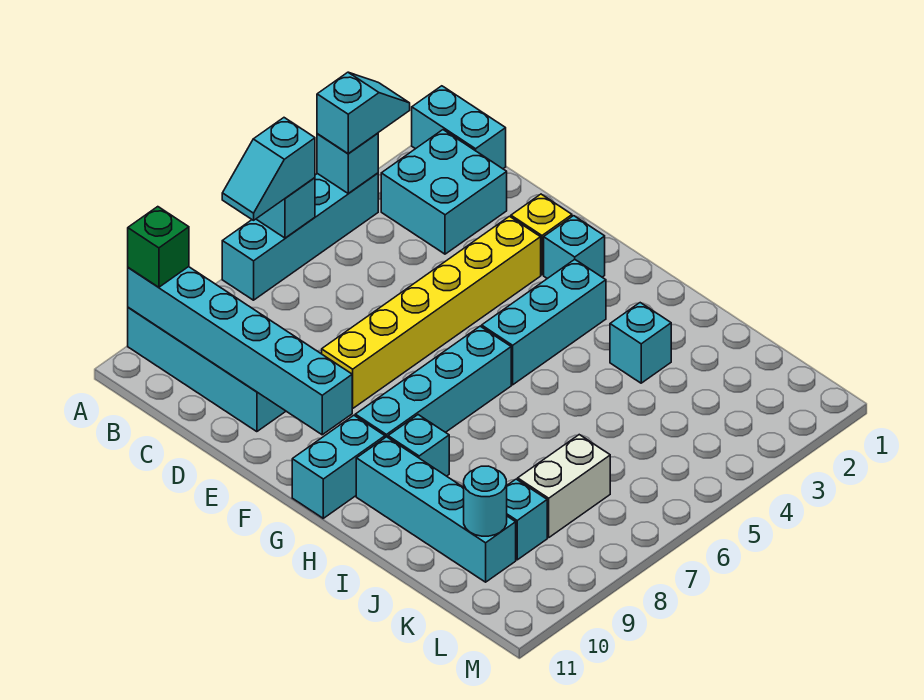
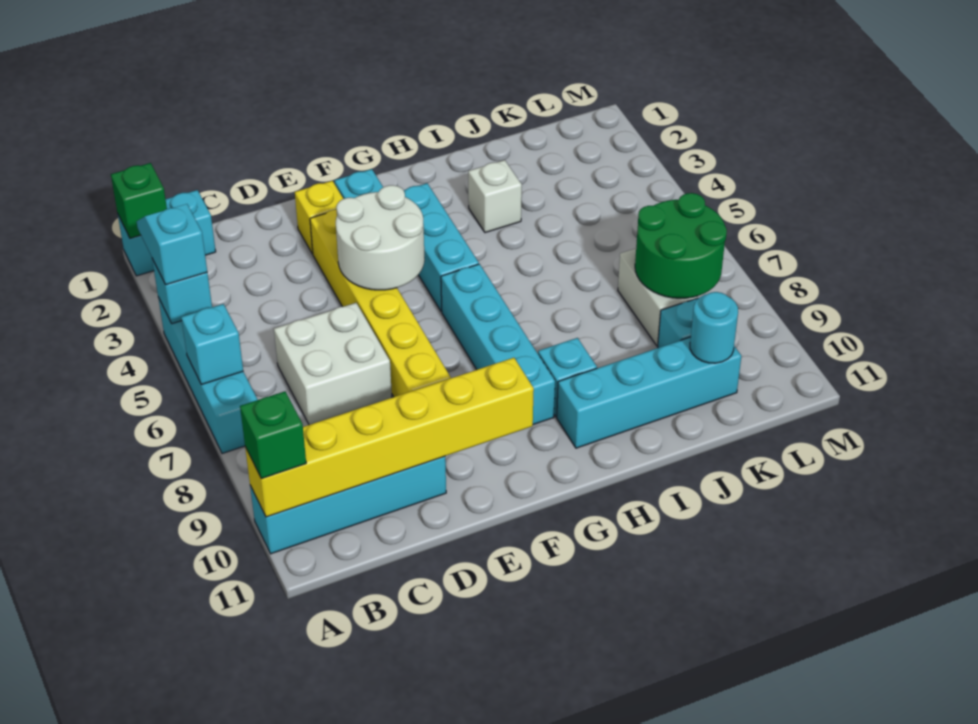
none -> green 1x1 brick [111,163,167,238]
cyan 1x2 slope [222,118,315,220] -> none
cyan 1x6 brick [128,267,353,435] -> yellow 1x6 brick [245,358,534,517]
cyan 2x2 brick [381,130,507,254] -> none
none -> white 2x2 brick [274,303,392,425]
none -> white 2x2 round brick [336,185,425,290]
cyan 1x2 brick [292,415,385,518] -> none
cyan 1x1 brick [610,303,671,383] -> white 1x1 brick [468,160,522,233]
none -> green 2x2 round brick [635,193,727,298]

